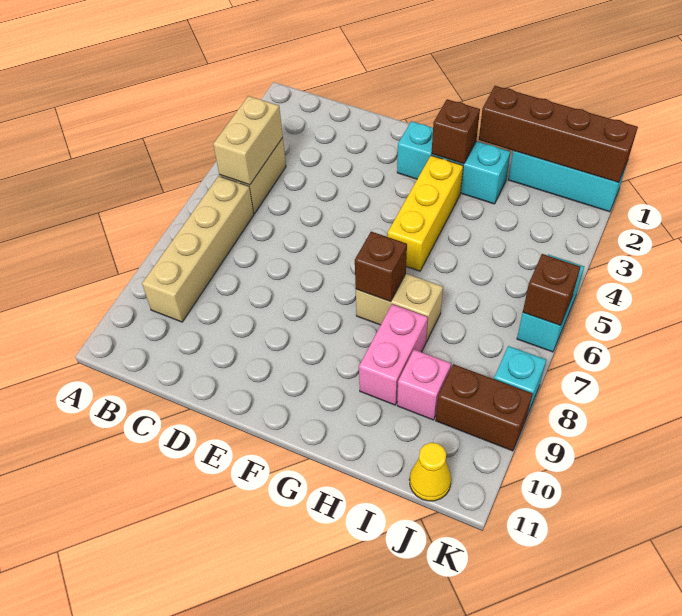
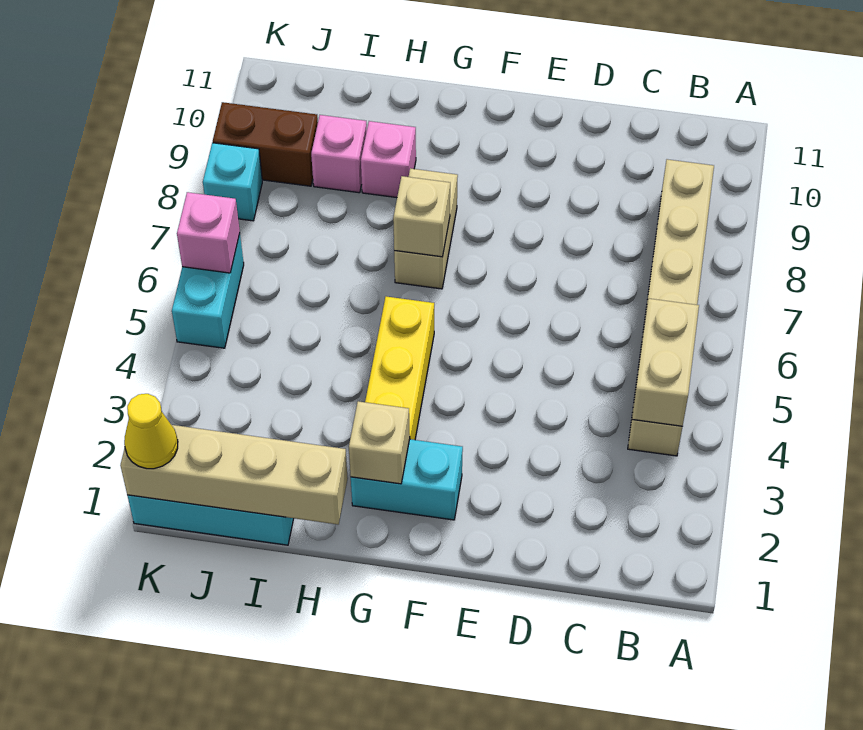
cyan 1x3 brick [397,121,511,204] -> cyan 1x2 brick [351,439,463,520]
brown 1x1 brick [431,99,480,164] -> tan 1x1 brick [349,401,410,484]
tan 1x2 brick [356,274,443,342] -> tan 1x2 brick turned to [394,168,458,289]
brown 1x1 brick [355,232,407,302] -> tan 1x1 brick [393,176,450,257]
brown 1x4 brick [479,86,638,183] -> tan 1x4 brick [120,425,348,524]
pink 1x2 brick [359,304,428,405] -> pink 1x1 brick [361,121,416,198]
yellow 1x1 cone [409,443,451,501] -> yellow 1x1 cone moved to [124,394,178,469]
brown 1x1 brick [523,254,580,325] -> pink 1x1 brick [177,192,240,273]

